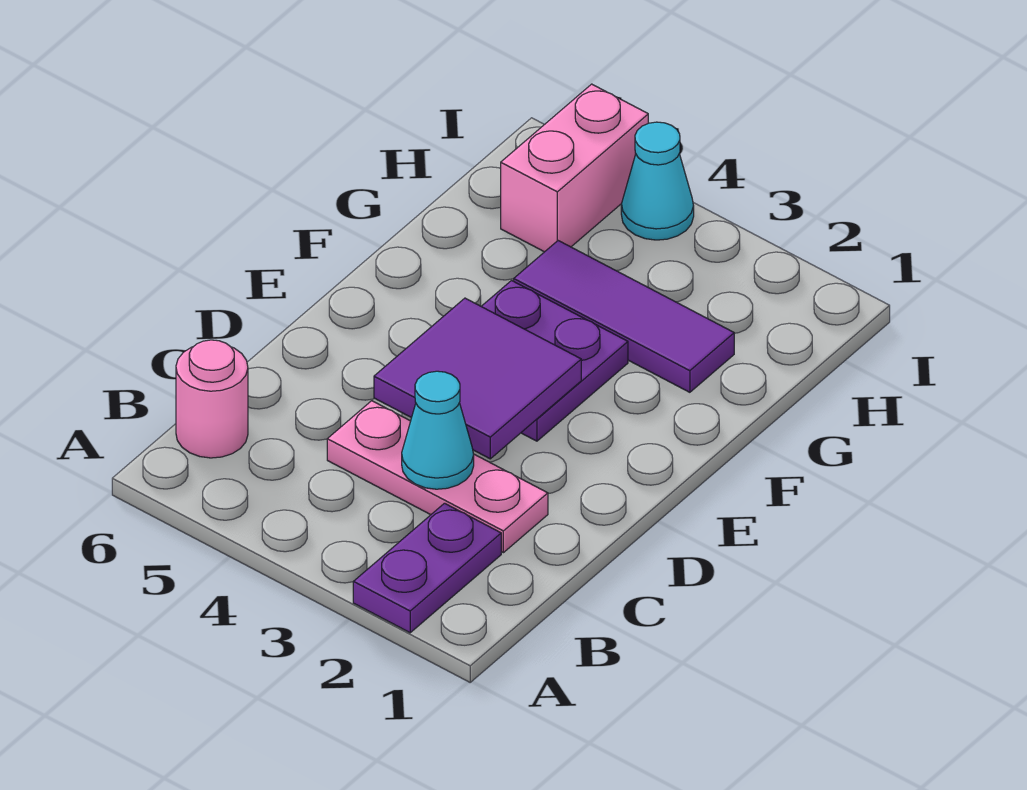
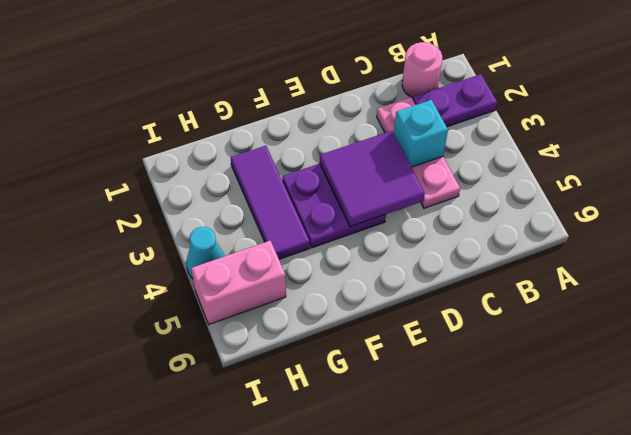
pink 1x1 round brick [176,340,248,458] -> pink 1x1 round brick moved to [402,42,442,98]
cyan 1x1 cone [402,371,474,489] -> cyan 1x1 brick [394,100,448,167]

